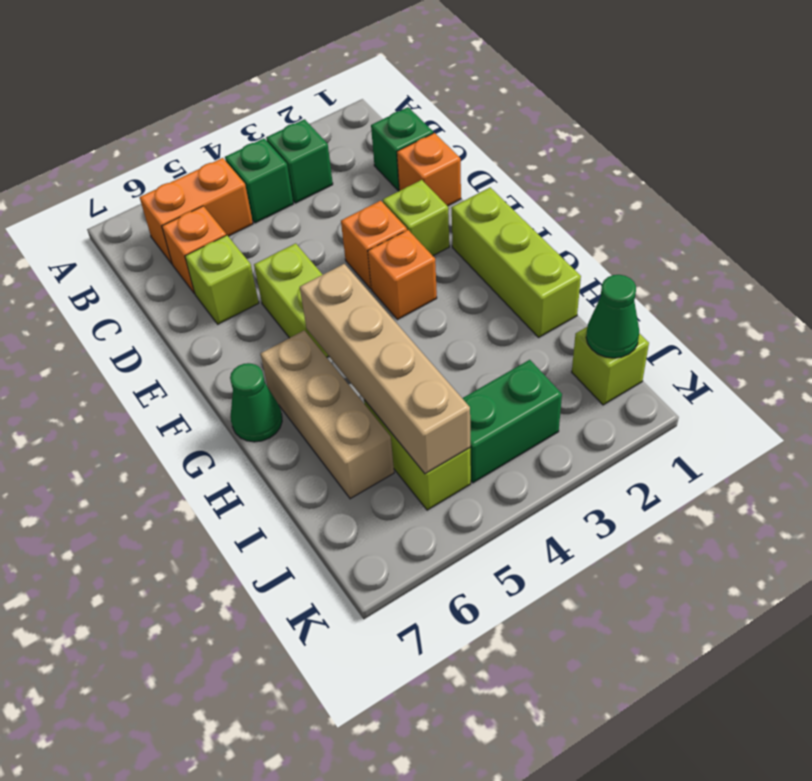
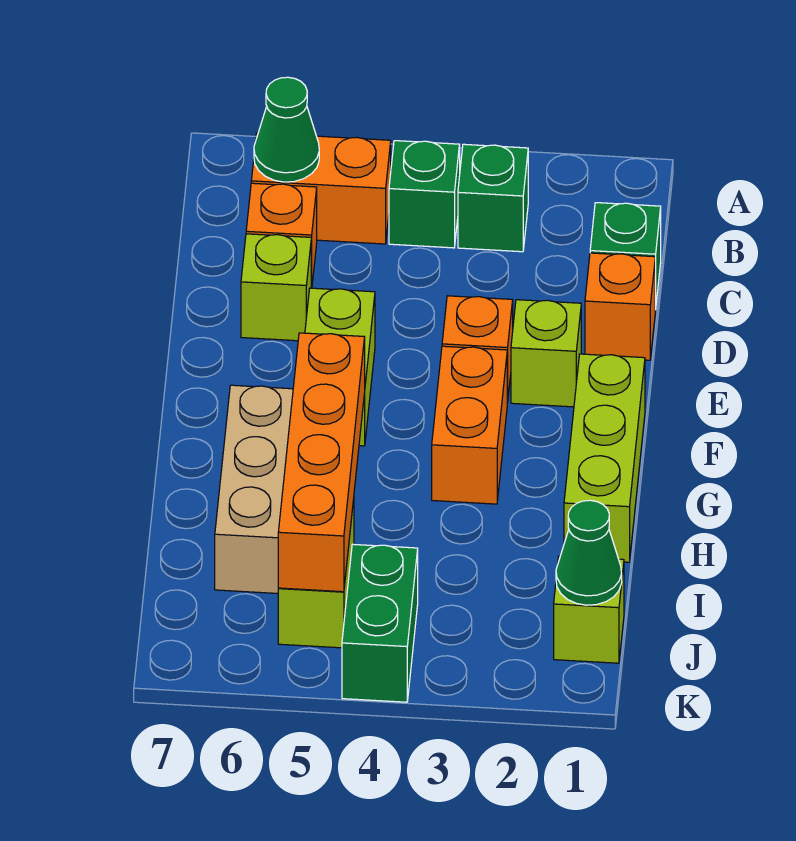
orange 1x1 brick [368,230,437,320] -> orange 1x2 brick [432,346,507,504]
tan 1x4 brick [300,264,470,474] -> orange 1x4 brick [278,333,365,592]
green 1x1 cone [230,363,282,442] -> green 1x1 cone moved to [254,77,319,182]
green 1x2 brick [462,360,562,483] -> green 1x2 brick turned to [342,544,418,702]

